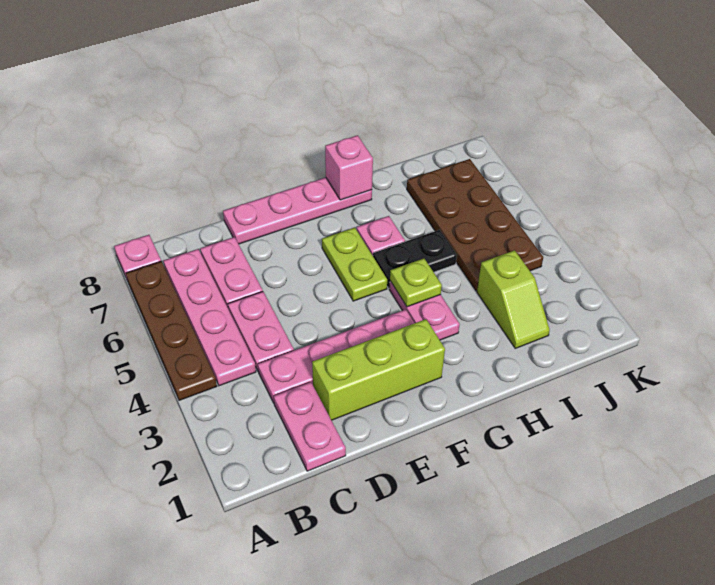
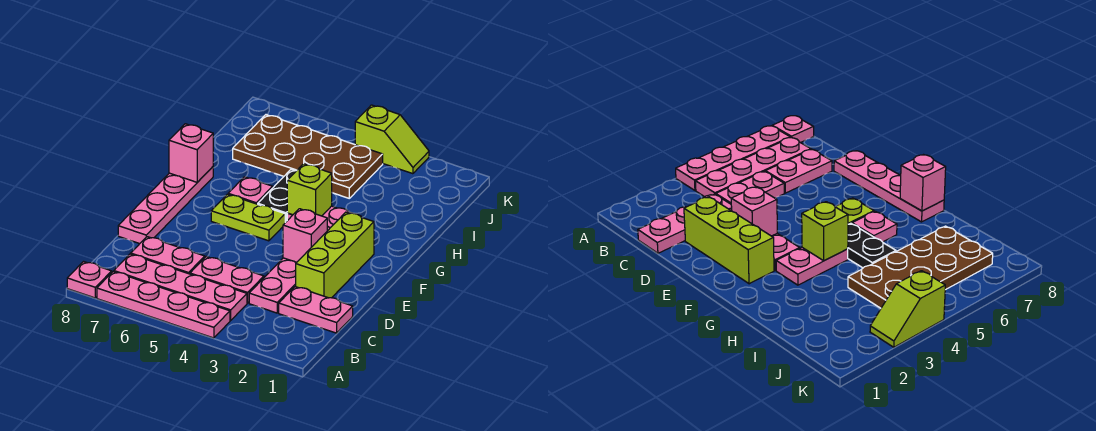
brown 1x4 plate [126,261,217,400] -> pink 1x4 plate [97,272,230,338]
none -> pink 1x1 brick [283,209,327,262]
lime 1x1 plate [390,258,442,307] -> lime 1x1 brick [287,164,332,216]
lime 1x2 slope [477,250,550,348] -> lime 1x2 slope moved to [355,105,429,174]

